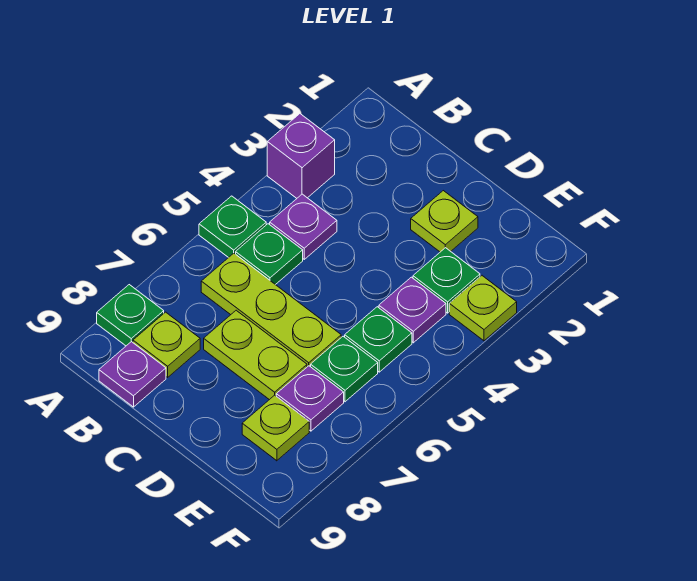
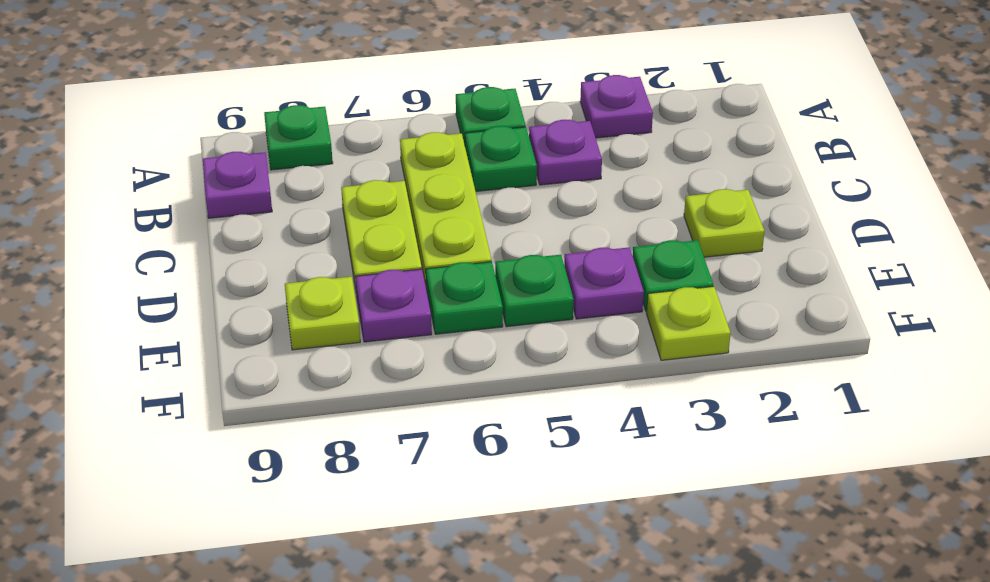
purple 1x1 brick [267,114,335,198] -> purple 1x1 plate [580,75,653,138]
lime 1x1 plate [133,312,200,377] -> none

